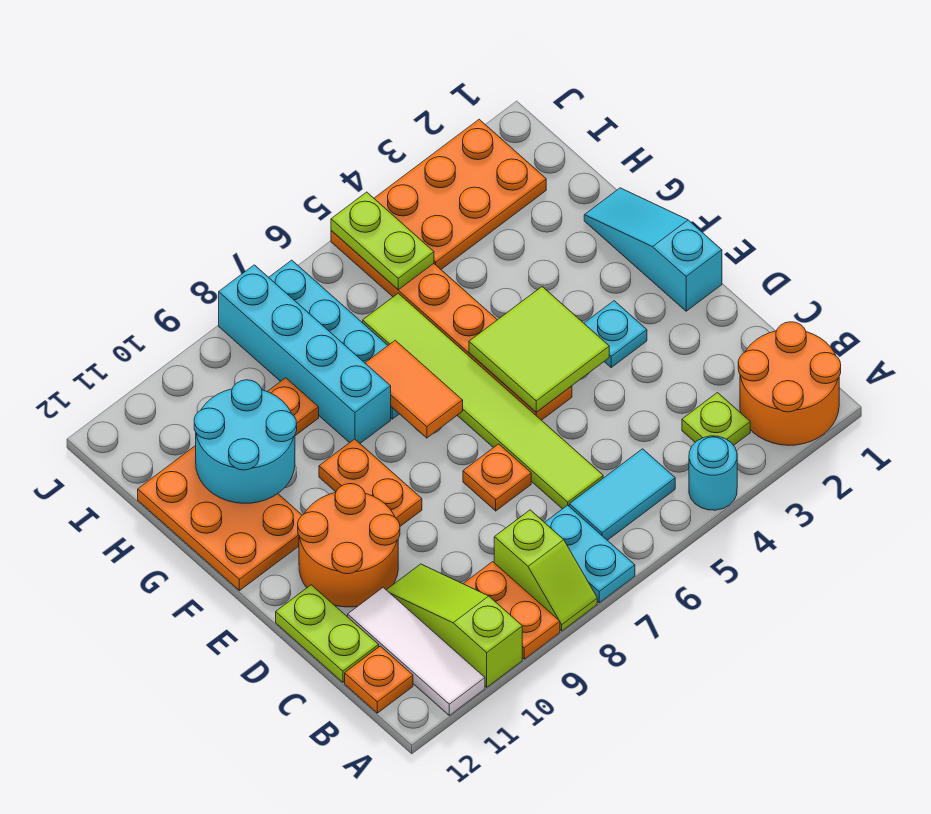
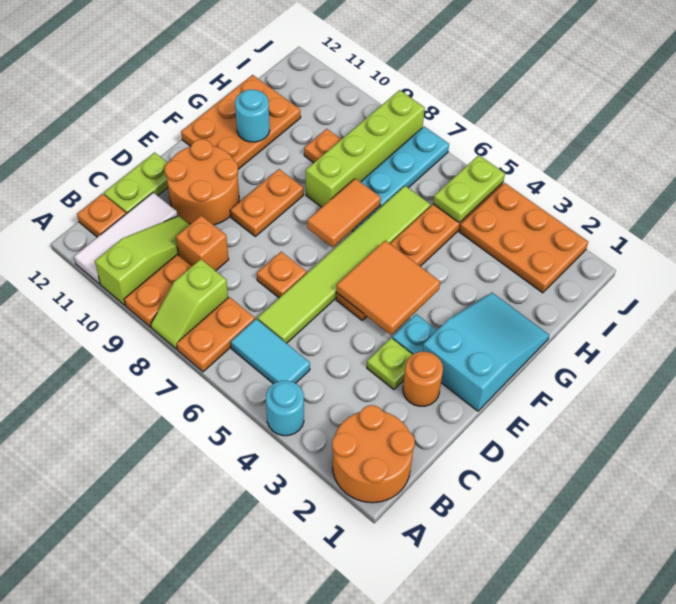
cyan 1x2 plate [544,505,635,603] -> orange 1x2 plate [177,297,255,372]
lime 1x1 plate [682,393,750,445] -> lime 1x1 plate moved to [367,338,413,390]
none -> orange 1x1 brick [176,215,229,271]
none -> orange 1x1 round brick [403,352,443,406]
cyan 1x3 slope [584,188,722,311] -> cyan 2x3 slope [422,293,549,411]
lime 2x2 tile [469,287,609,412] -> orange 2x2 tile [336,240,440,335]
cyan 1x4 brick [219,265,391,443] -> lime 1x4 brick [306,90,425,207]
cyan 2x2 round brick [194,380,297,503] -> cyan 1x1 round brick [235,90,270,142]

